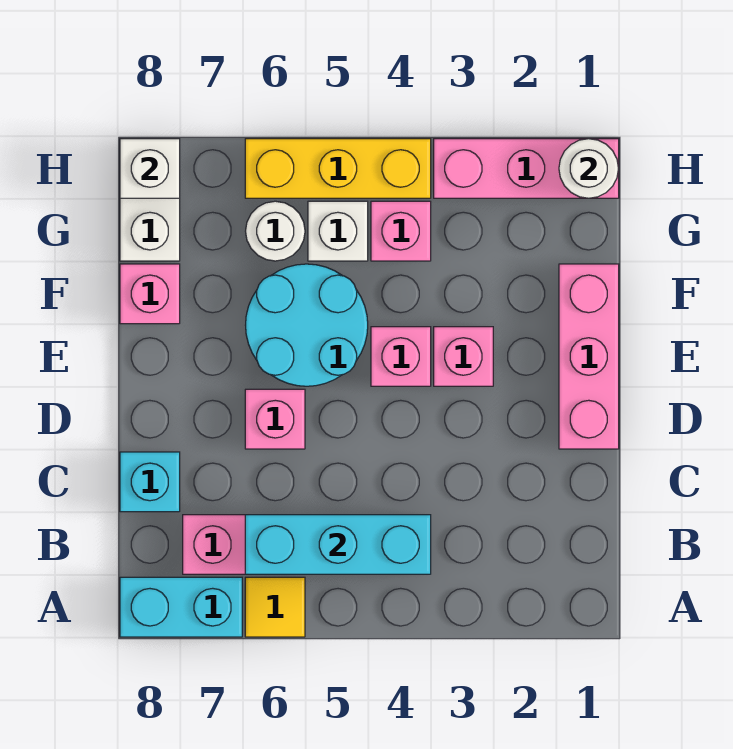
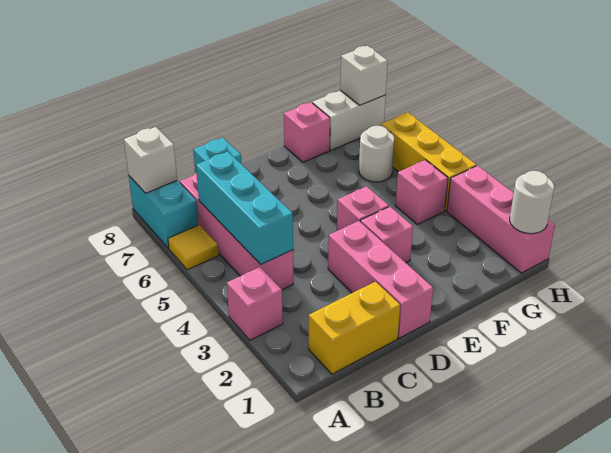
none -> yellow 1x2 brick [309,282,400,374]
pink 1x3 brick [559,264,619,449] -> pink 1x3 brick turned to [328,221,433,338]
pink 1x1 brick [245,389,305,449] -> pink 1x1 brick moved to [227,267,283,340]
cyan 2x2 round brick [246,264,368,386] -> none
white 1x1 brick [308,201,368,261] -> white 1x1 brick moved to [124,127,177,193]

